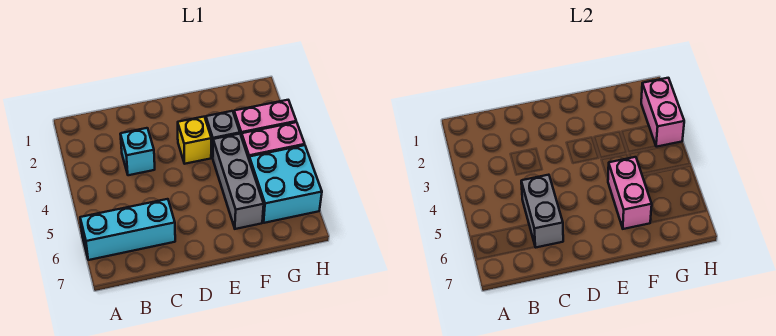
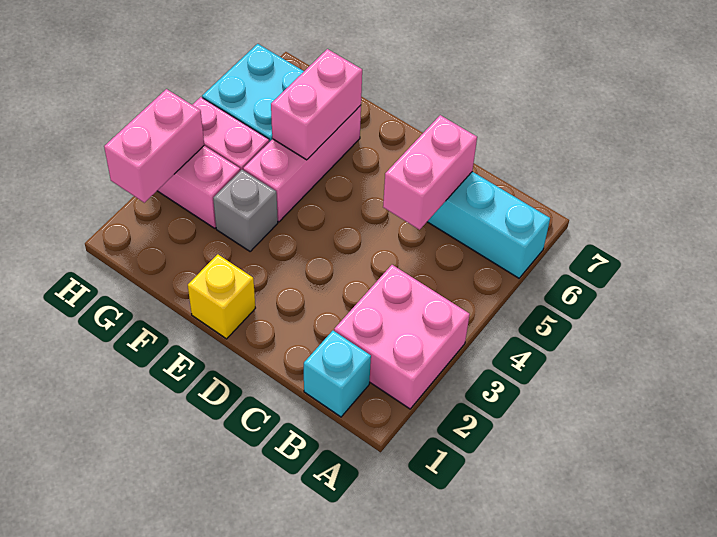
none -> pink 2x2 brick [334,265,470,409]
cyan 1x1 brick [120,128,155,175] -> cyan 1x1 brick moved to [304,331,371,417]
grey 1x2 brick [521,175,563,248] -> pink 1x2 brick [383,115,477,230]
yellow 1x1 brick [178,117,211,164] -> yellow 1x1 brick moved to [188,254,255,339]
grey 1x3 brick [213,134,264,229] -> pink 1x3 brick [243,105,361,222]

